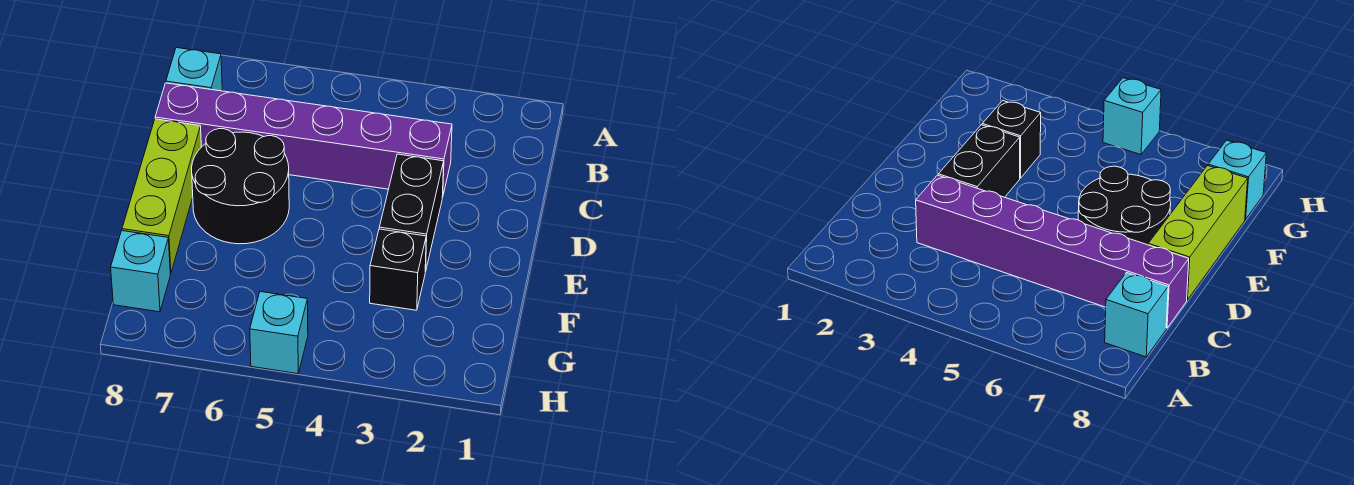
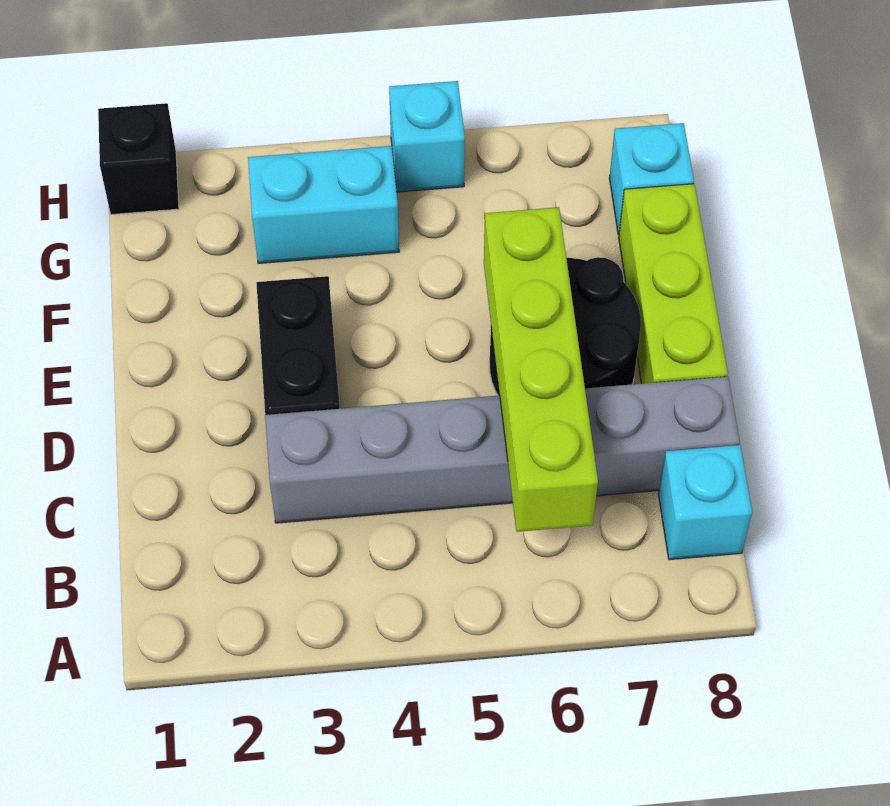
none -> lime 1x4 brick [484,207,598,532]
purple 1x6 brick [155,83,452,197] -> grey 1x6 brick [265,377,740,523]
black 1x1 brick [370,229,426,310] -> black 1x1 brick moved to [98,103,179,215]
none -> cyan 1x2 brick [248,146,399,263]

